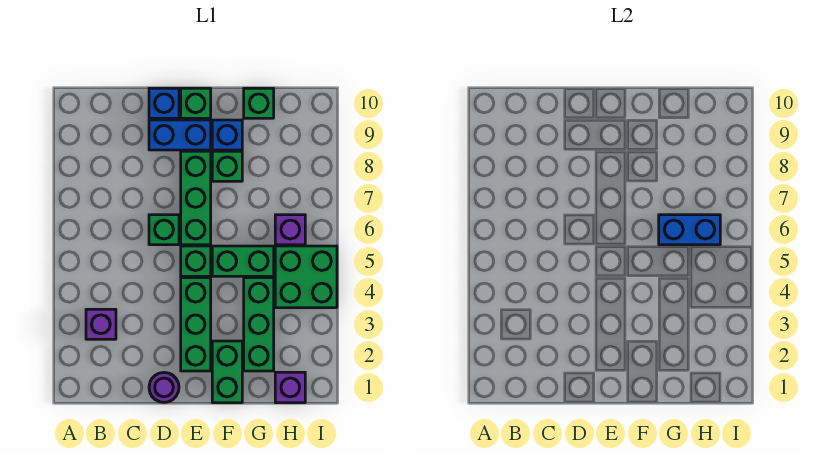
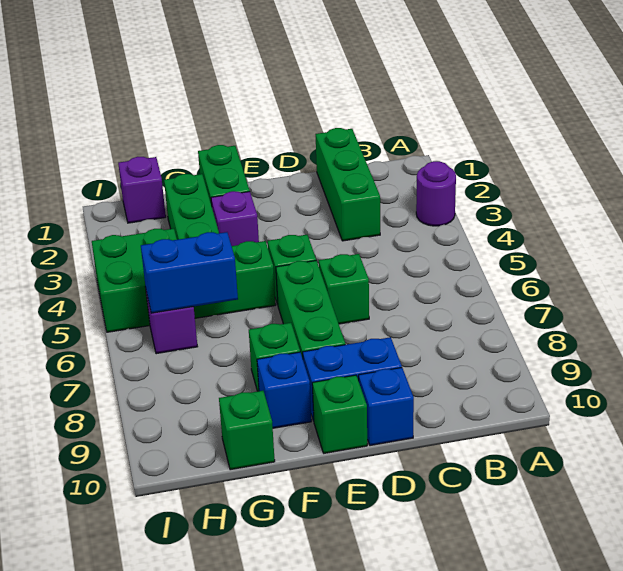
purple 1x1 brick [86,309,116,339] -> purple 1x1 brick moved to [211,191,259,246]
purple 1x1 round brick [149,373,179,402] -> purple 1x1 round brick moved to [416,161,456,226]
green 1x3 brick [181,278,211,371] -> green 1x3 brick moved to [316,128,380,241]

